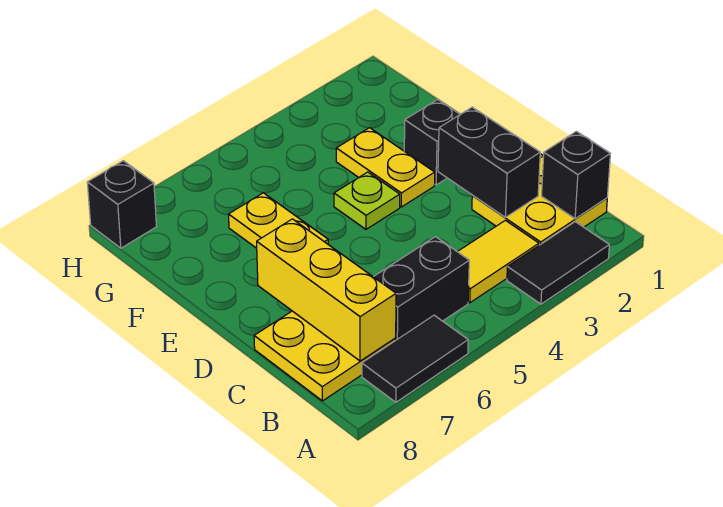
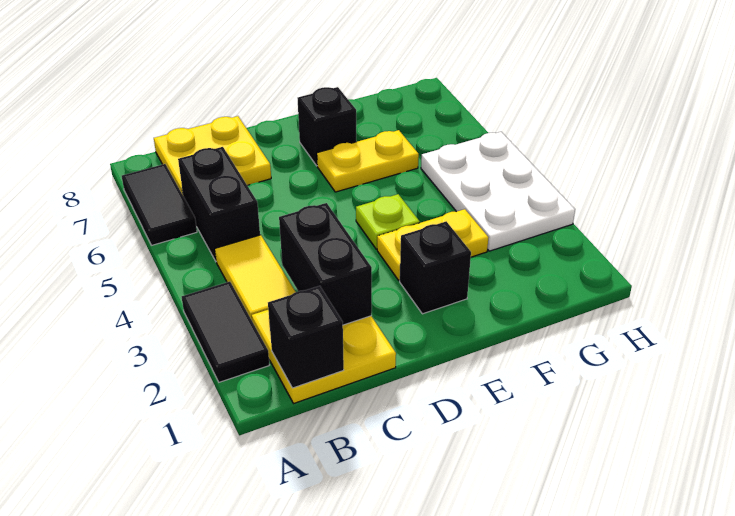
yellow 1x3 brick [257,219,396,361] -> none
black 1x2 brick [438,107,540,217] -> black 1x2 brick turned to [279,203,372,325]
none -> white 2x3 plate [421,132,575,251]
black 1x1 brick [87,161,157,248] -> black 1x1 brick moved to [297,87,356,166]

